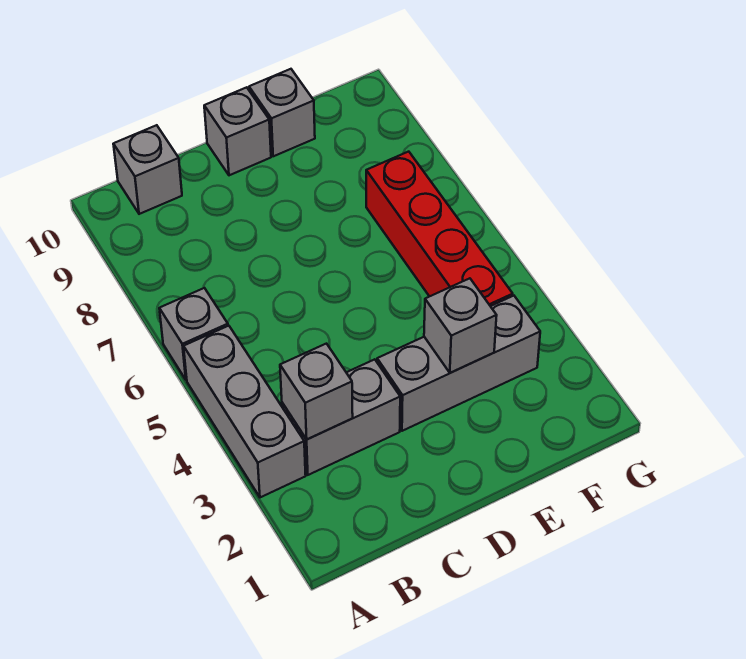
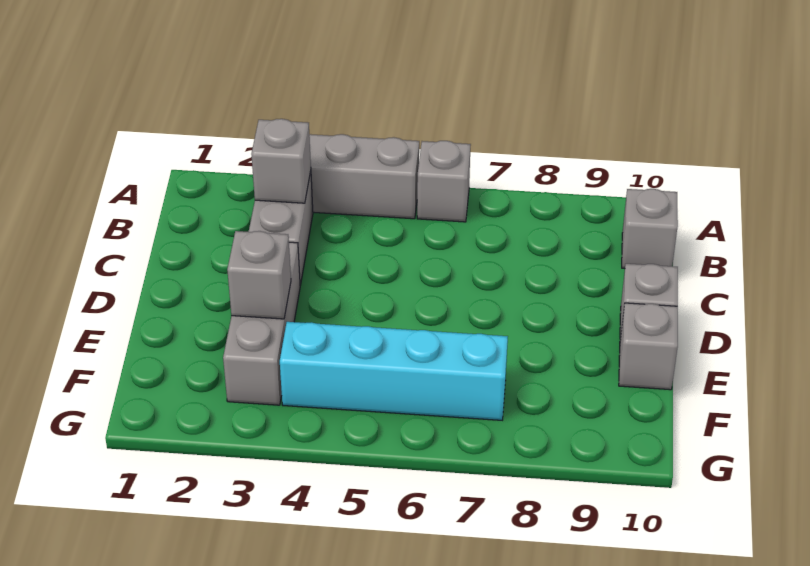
red 1x4 brick [366,152,513,306] -> cyan 1x4 brick [280,322,508,420]

